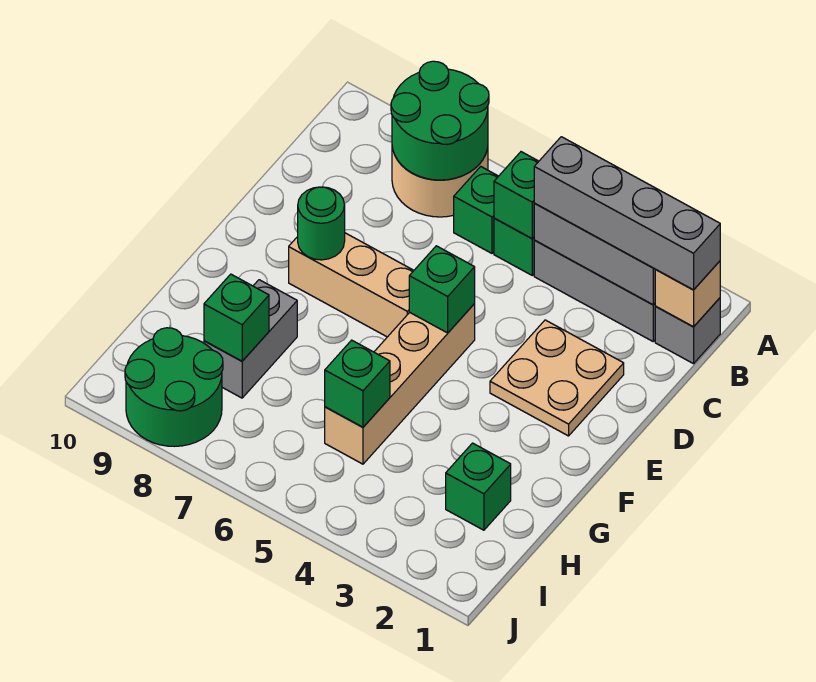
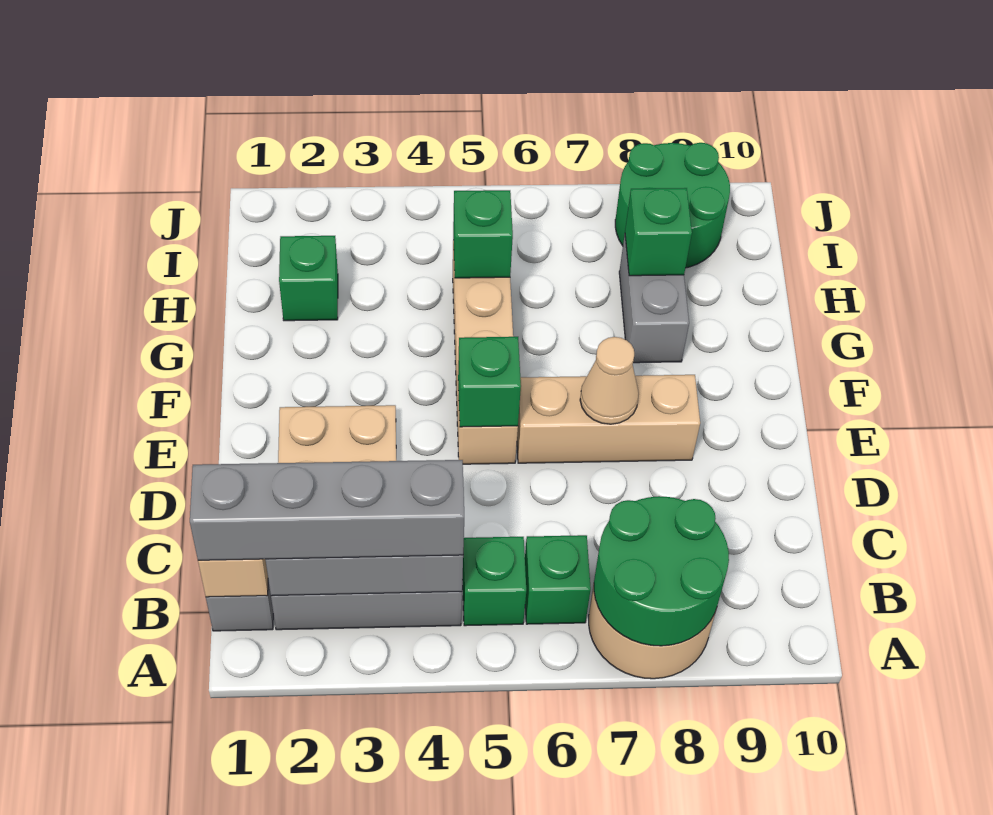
green 1x1 brick [494,152,539,239] -> none
none -> tan 1x1 cone [580,337,639,424]
green 1x1 round brick [298,187,345,260] -> none

